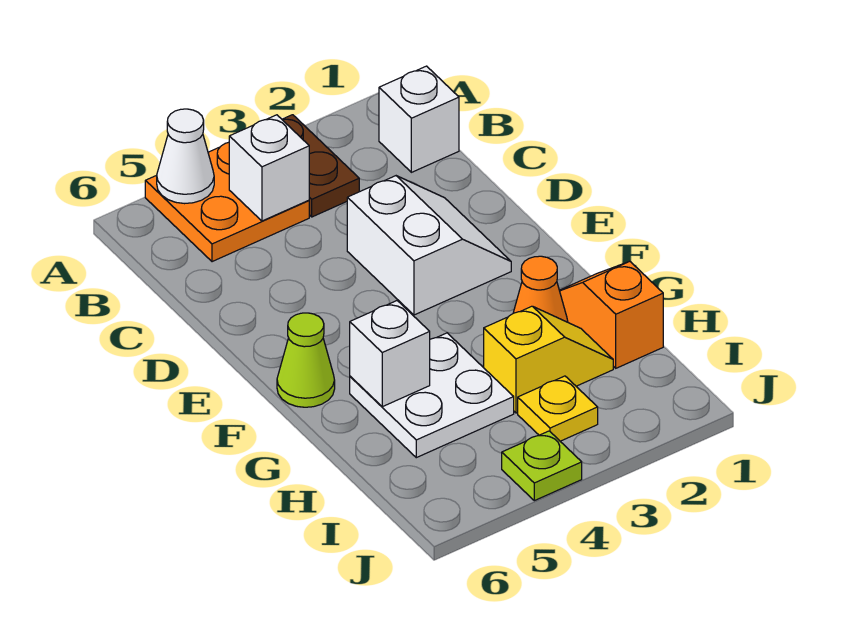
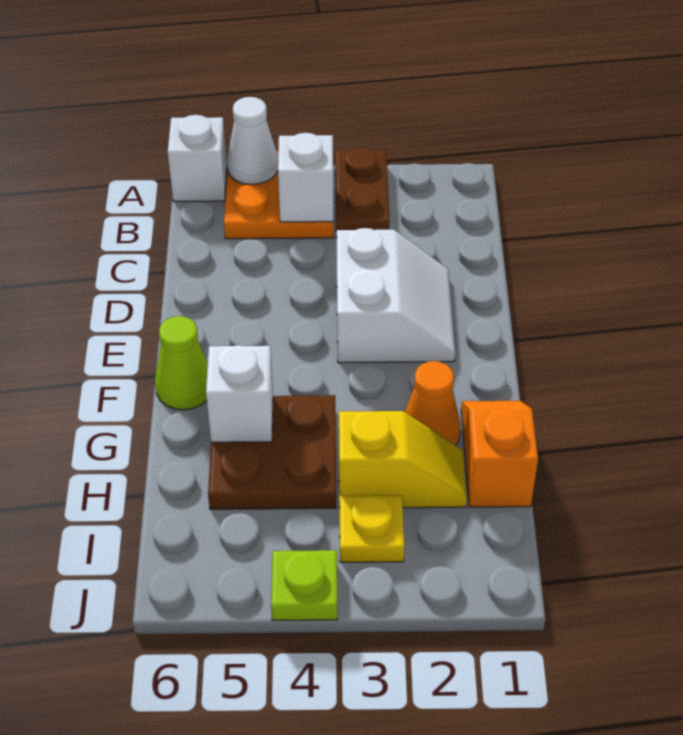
white 1x1 brick [379,66,459,172] -> white 1x1 brick moved to [168,115,227,201]
white 2x2 plate [350,333,514,458] -> brown 2x2 plate [208,395,336,509]

